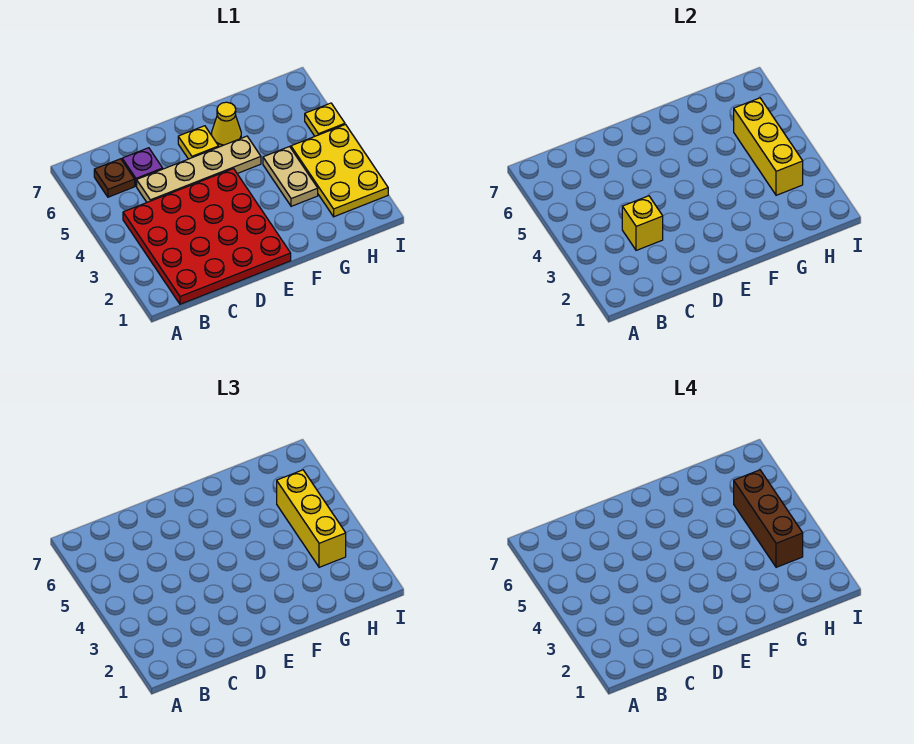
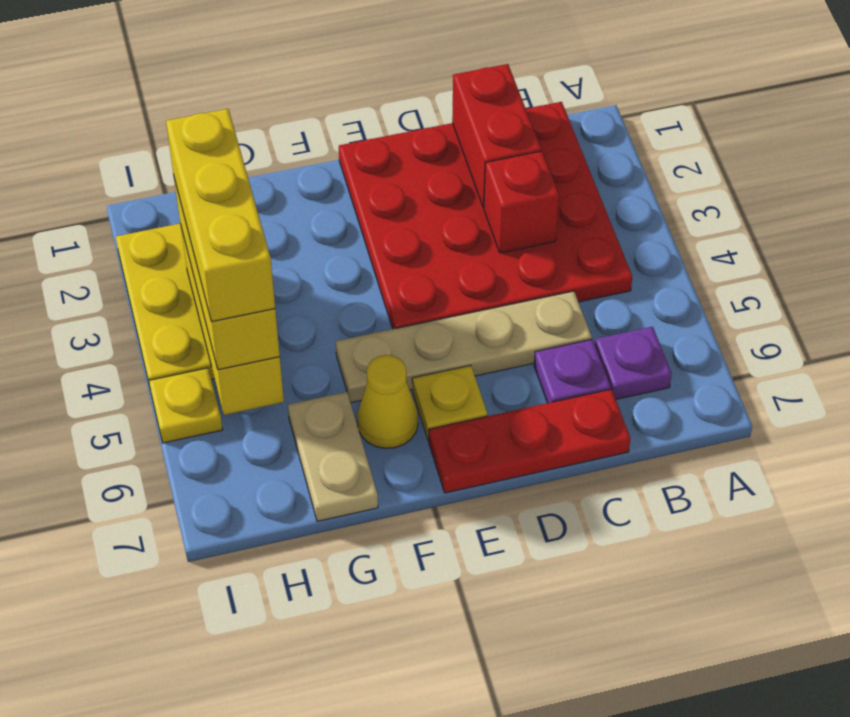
brown 1x1 plate [94,159,135,197] -> purple 1x1 plate [595,327,672,399]
none -> red 1x2 brick [452,64,541,208]
yellow 1x1 brick [622,196,663,250] -> red 1x1 brick [484,151,559,253]
none -> red 1x3 plate [429,389,631,493]
tan 1x2 plate [263,147,318,206] -> tan 1x2 plate moved to [288,392,378,521]
brown 1x3 brick [734,470,803,567] -> yellow 1x3 brick [166,109,275,322]

